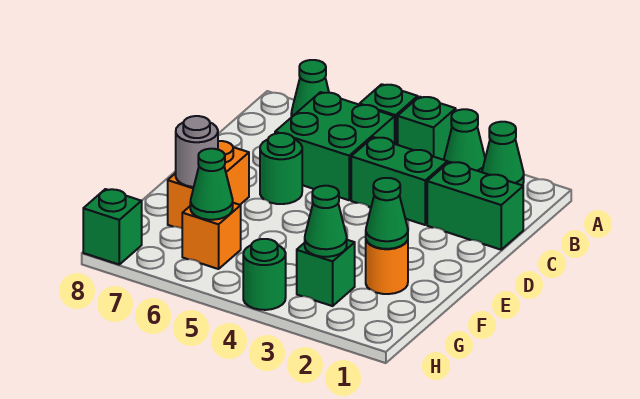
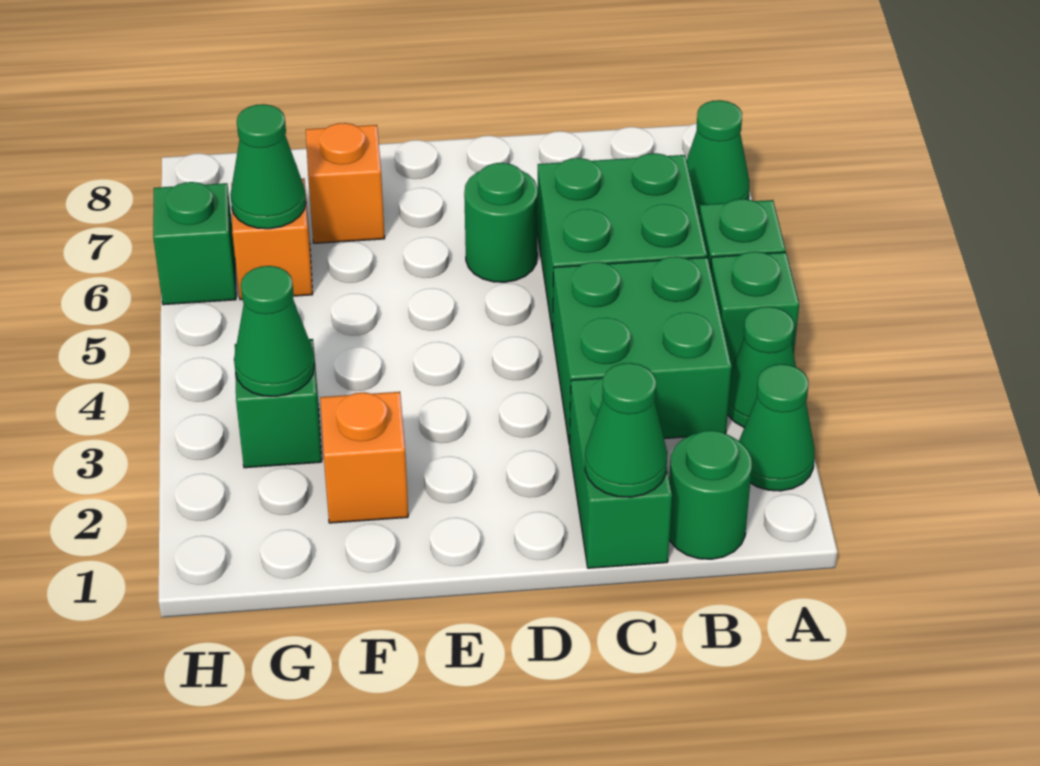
green 1x2 brick [351,137,447,225] -> green 2x2 brick [553,257,732,445]
orange 1x2 brick [168,141,249,228] -> orange 1x1 brick [306,123,385,243]
orange 1x1 round brick [366,240,408,294] -> orange 1x1 brick [320,392,408,523]
green 1x1 cone [366,178,408,249] -> green 1x1 cone moved to [585,363,667,497]
grey 1x1 round brick [176,116,218,187] -> none
green 1x1 round brick [243,239,286,310] -> green 1x1 round brick moved to [669,430,752,559]
green 1x1 brick [83,189,142,264] -> green 1x1 brick moved to [153,182,236,305]

